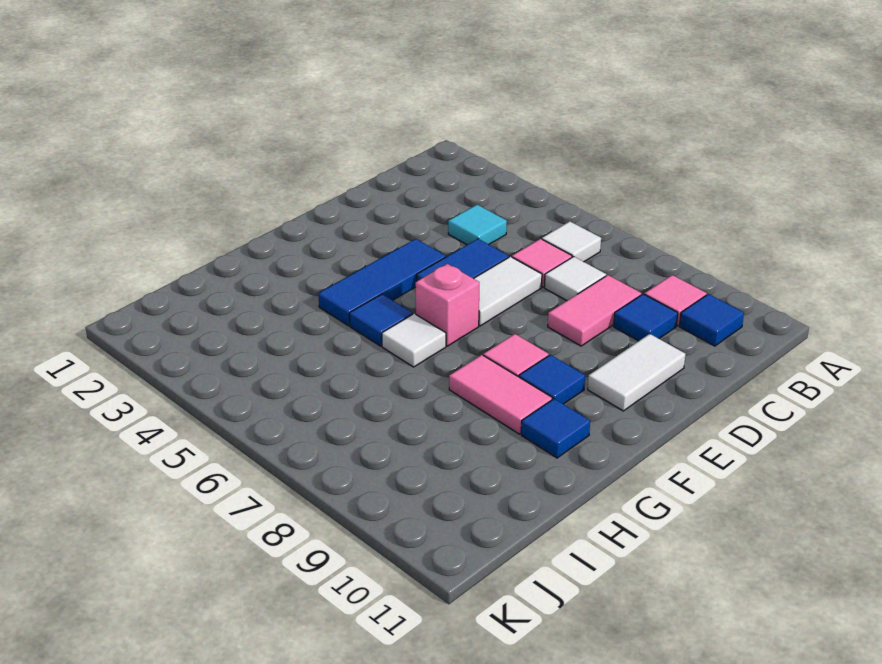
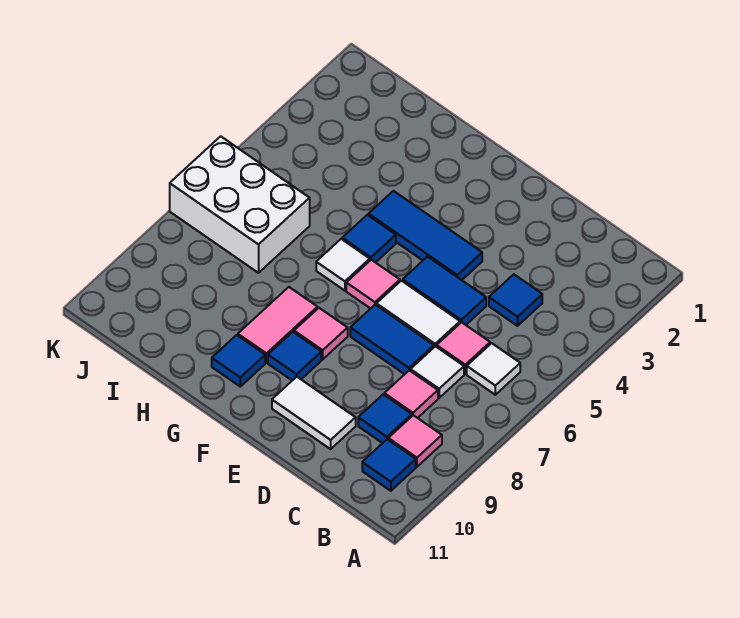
cyan 1x1 tile [448,205,507,245] -> blue 1x1 tile [489,274,542,326]
pink 1x2 tile [548,275,641,346] -> pink 1x1 tile [384,370,438,418]
none -> blue 1x2 tile [350,305,434,374]
pink 1x1 brick [416,264,479,346] -> pink 1x1 tile [346,260,400,309]
none -> white 2x3 brick [170,136,310,273]

